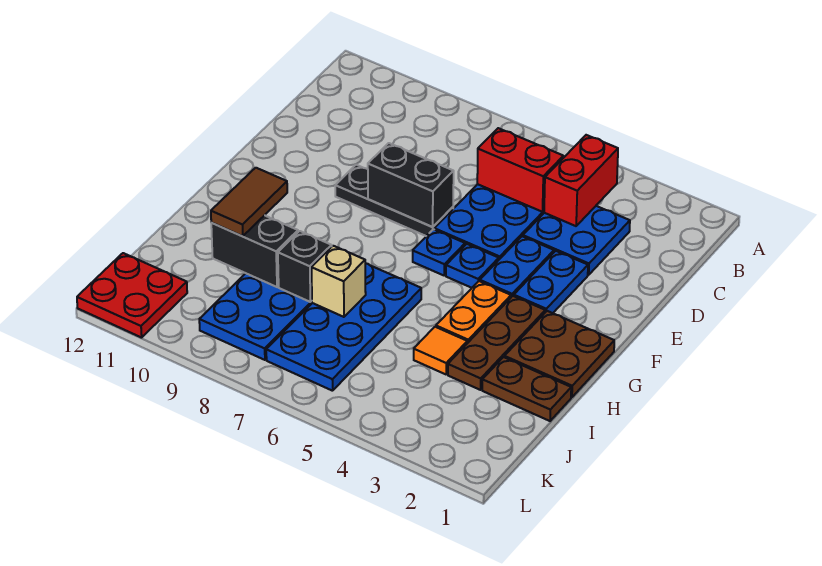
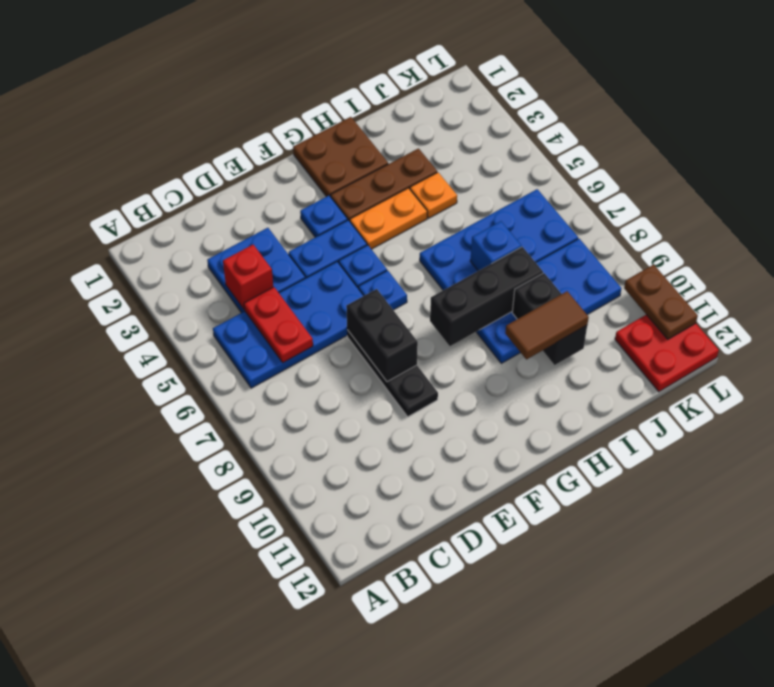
red 1x2 brick [544,135,618,226] -> red 1x1 brick [223,245,273,309]
red 1x2 brick [477,128,563,212] -> red 1x2 plate [244,287,313,363]
blue 1x2 plate [514,251,588,313] -> blue 1x1 plate [300,196,348,237]
brown 1x2 plate [482,357,571,421] -> brown 1x2 plate moved to [624,265,698,339]
orange 1x1 tile [414,327,467,374] -> orange 1x1 plate [410,172,457,218]
tan 1x1 brick [311,246,366,317] -> blue 1x1 brick [470,221,521,271]
black 1x1 brick [278,231,332,302] -> black 1x3 brick [430,247,543,346]

